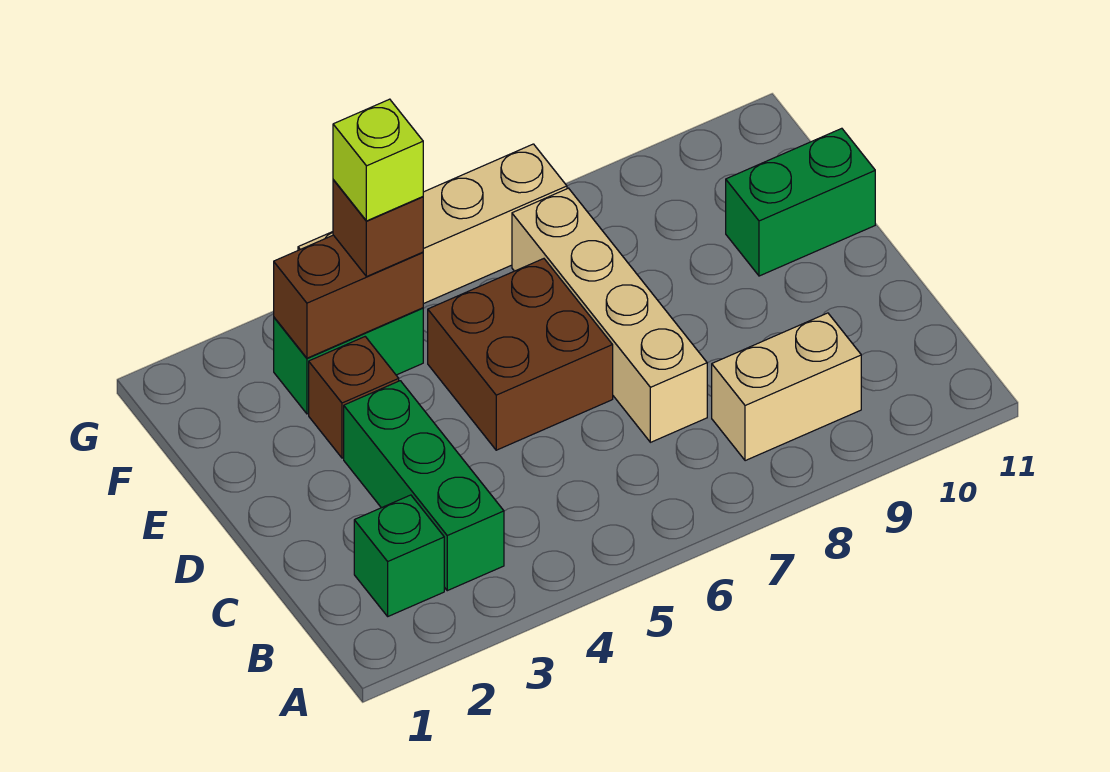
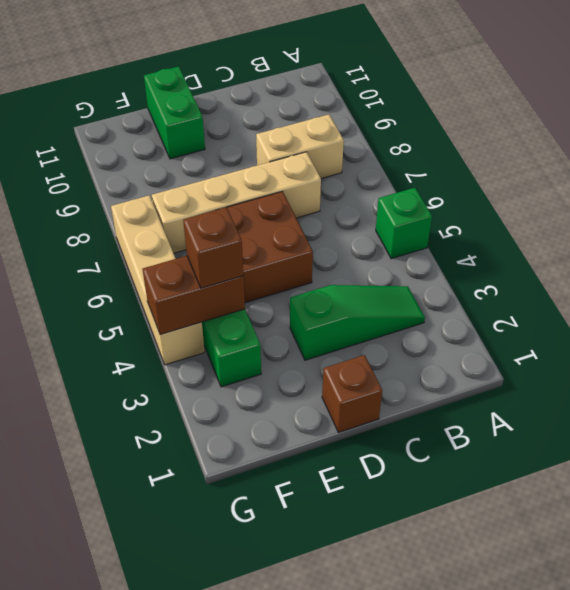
green 1x1 brick [354,495,444,616] -> green 1x1 brick moved to [376,188,432,259]
green 1x3 brick [344,381,504,591] -> green 1x3 slope [290,285,425,360]
tan 1x2 brick [712,313,861,461] -> tan 1x2 brick turned to [256,115,344,179]
brown 1x1 brick [309,337,399,458] -> brown 1x1 brick moved to [322,355,382,433]
brown 1x2 brick [274,235,423,358] -> brown 1x2 brick turned to [143,256,245,335]
lime 1x1 brick [333,99,423,221] -> none

